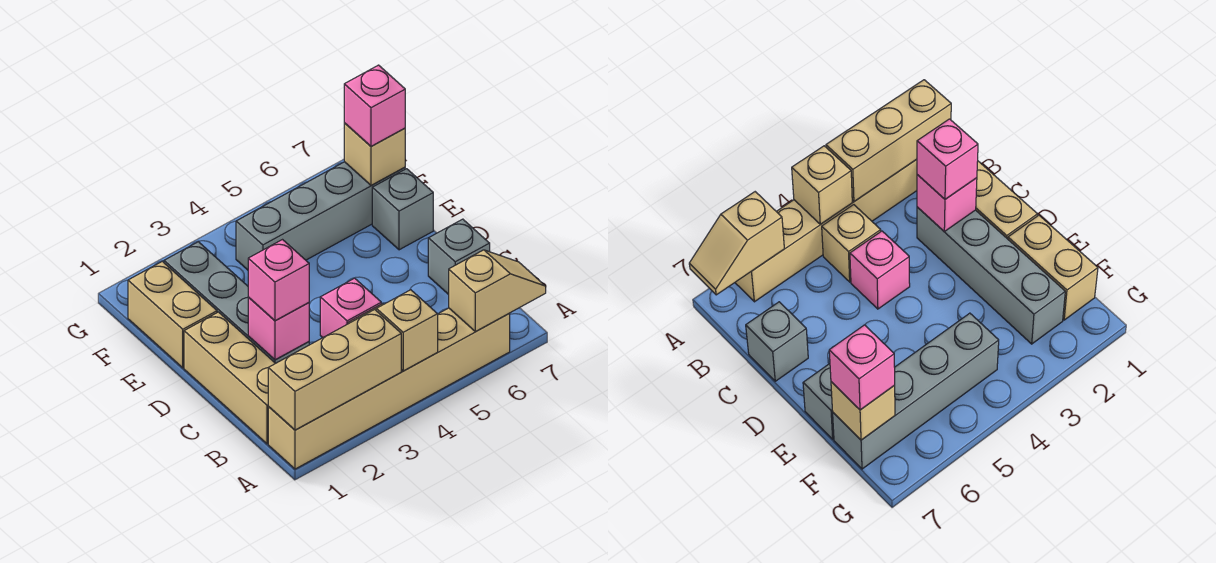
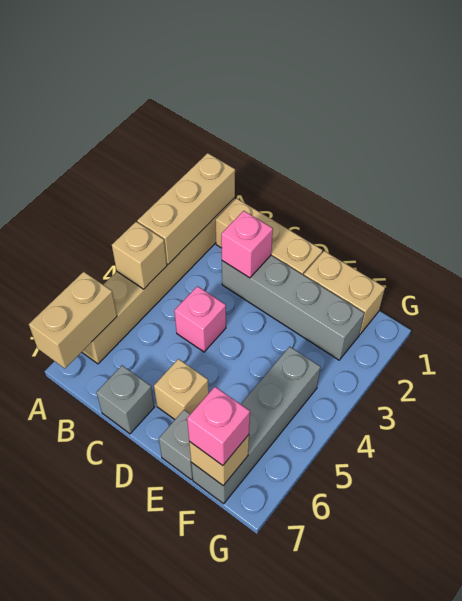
tan 1x2 slope [449,250,546,331] -> tan 1x2 brick [29,272,117,369]
tan 1x1 brick [822,205,881,282] -> tan 1x1 brick moved to [154,359,209,419]
pink 1x1 brick [248,240,309,321] -> none

